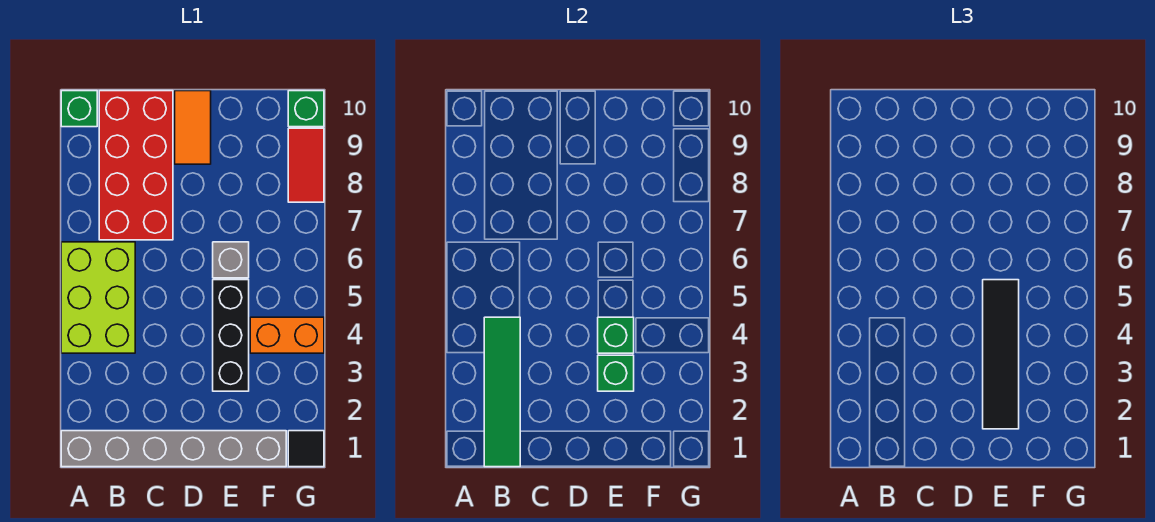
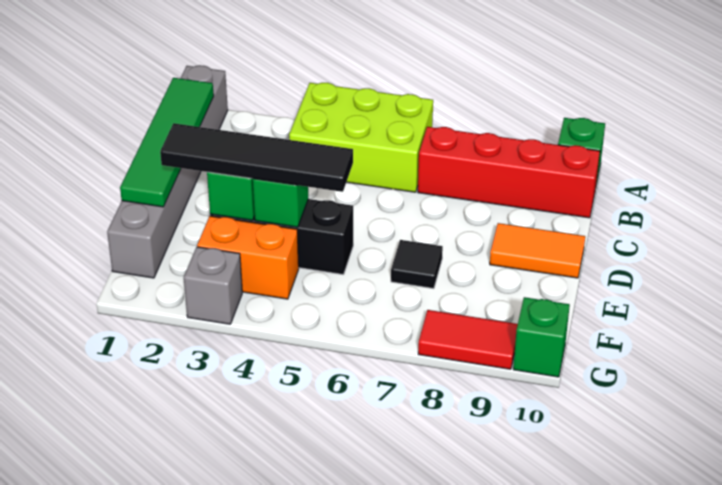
green 1x4 tile [484,317,520,467] -> green 1x4 tile turned to [120,78,214,207]
red 2x4 brick [99,91,173,240] -> red 1x4 brick [418,127,600,218]
grey 1x1 brick [213,242,249,278] -> grey 1x1 brick moved to [184,247,242,324]
orange 1x2 brick [250,317,324,353] -> orange 1x2 brick turned to [197,216,299,299]
black 1x1 tile [288,431,324,467] -> black 1x1 tile moved to [391,240,443,289]

